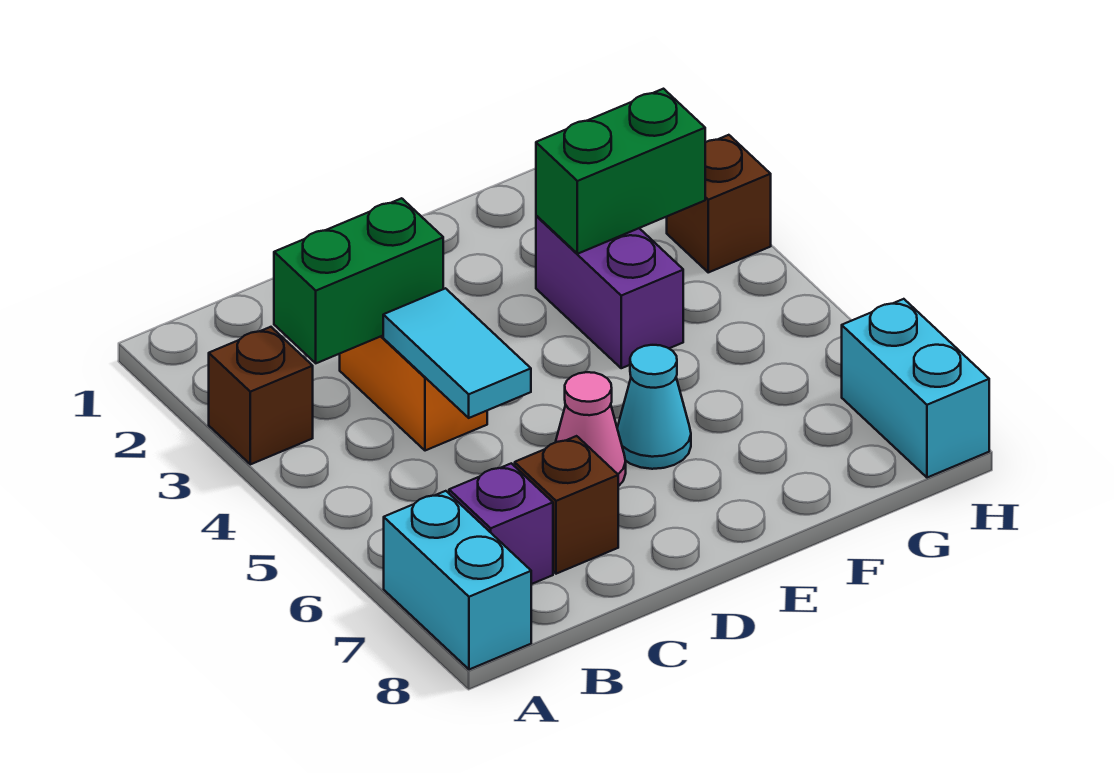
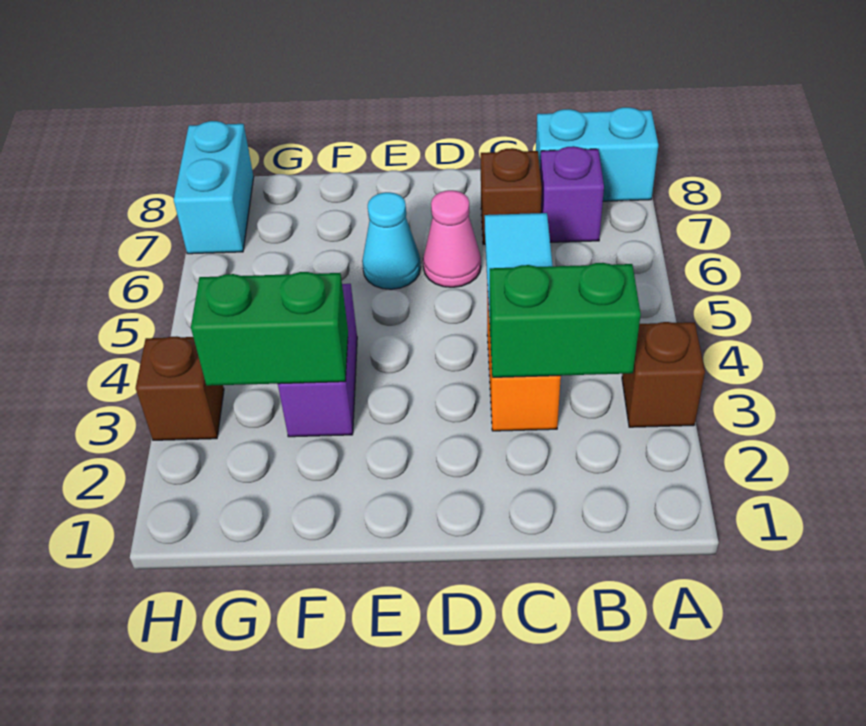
cyan 1x2 brick [384,491,531,670] -> cyan 1x2 brick turned to [536,107,658,201]

